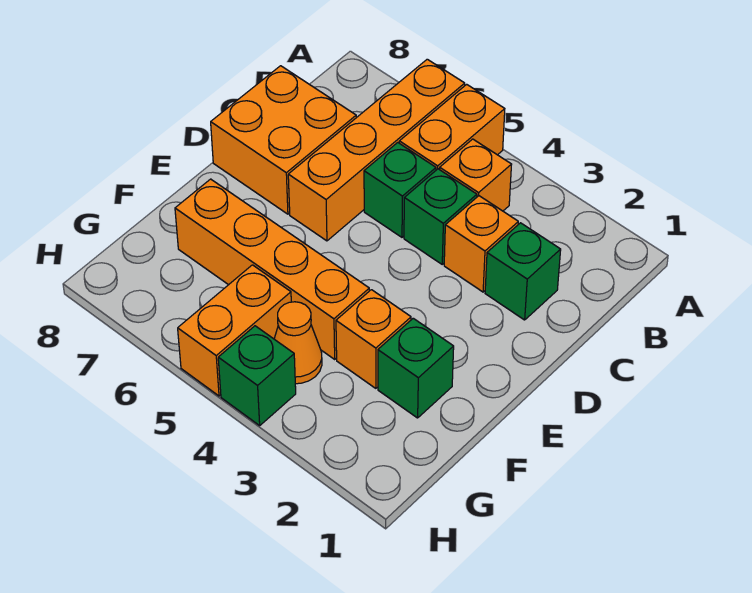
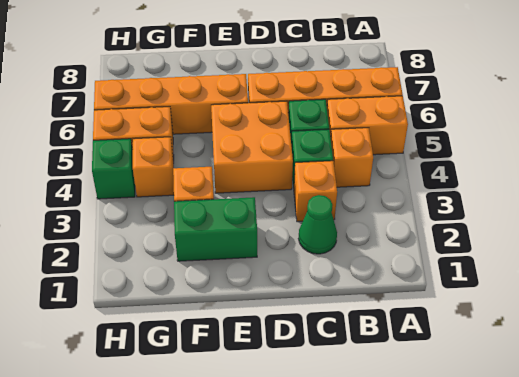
green 1x1 brick [485,223,561,320] -> green 1x1 cone [298,195,337,254]
orange 2x2 brick [211,66,356,214] -> orange 2x2 brick moved to [211,101,293,193]
green 1x1 brick [378,318,454,418] -> green 1x2 brick [174,197,257,261]
orange 1x4 brick [175,179,369,359] -> orange 1x4 brick turned to [94,74,248,134]
orange 1x1 cone [274,302,322,384] -> orange 1x1 brick [133,137,174,197]

